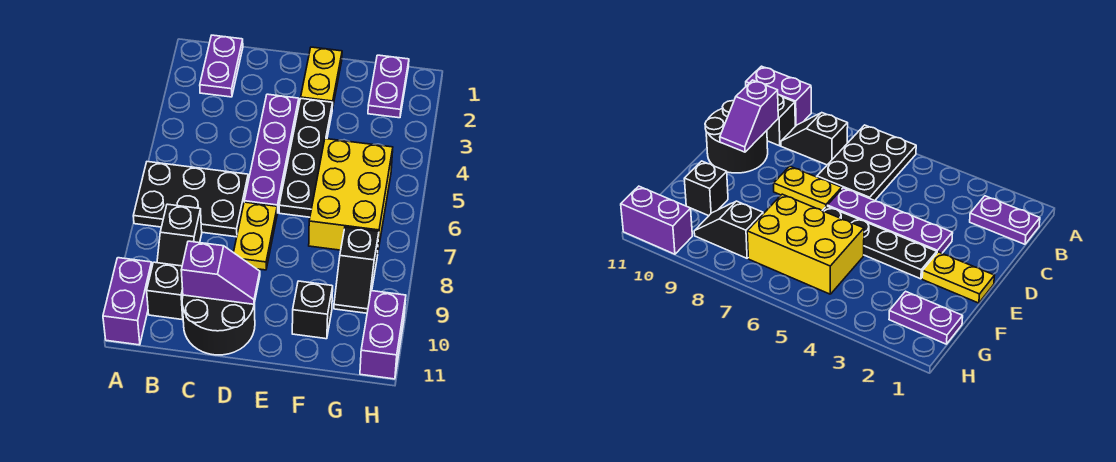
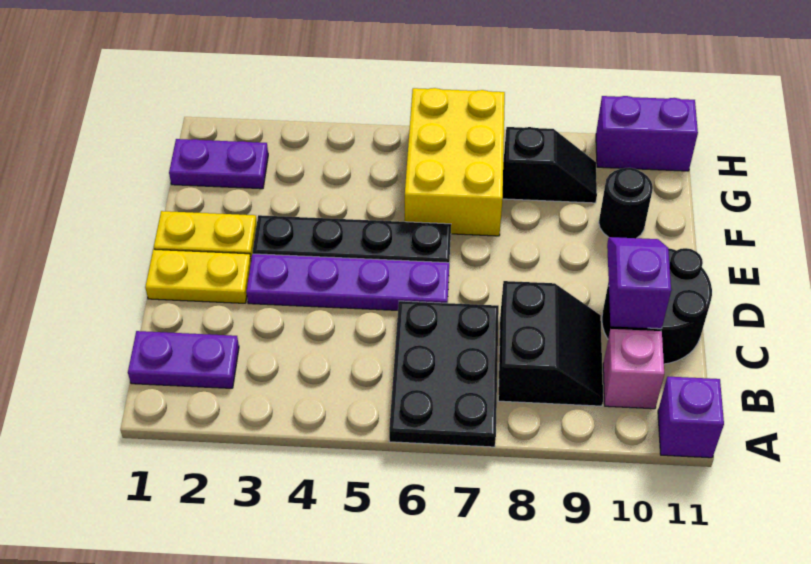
purple 1x2 brick [103,258,152,345] -> purple 1x1 brick [658,377,724,458]
black 1x2 slope [157,204,202,266] -> black 2x2 slope [498,281,603,406]
black 1x1 brick [147,262,183,319] -> pink 1x1 brick [603,329,664,409]
yellow 1x2 plate [233,202,277,270] -> yellow 1x2 plate moved to [145,249,251,303]
yellow 2x3 brick [309,139,393,250] -> yellow 2x3 brick turned to [405,88,505,236]
black 1x1 brick [292,281,333,339] -> black 1x1 round brick [599,168,653,238]

